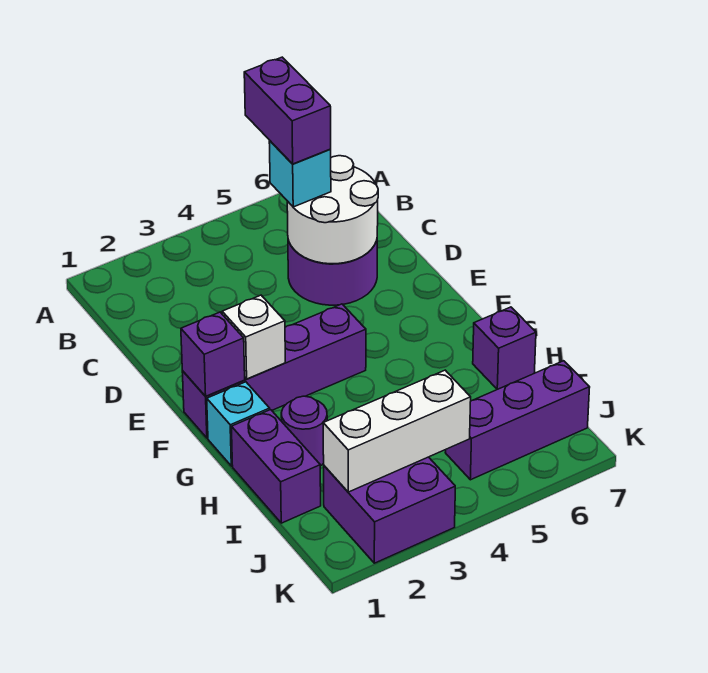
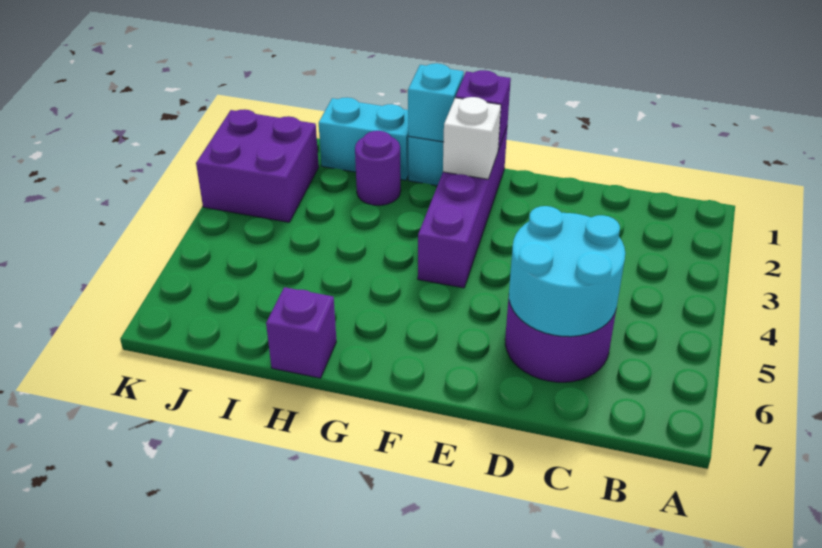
purple 1x2 brick [244,57,331,164] -> none
white 2x2 round brick [287,156,378,264] -> cyan 2x2 round brick [509,206,625,337]
cyan 1x1 brick [269,141,331,207] -> cyan 1x1 brick moved to [408,63,464,142]
purple 1x2 brick [232,410,321,523] -> cyan 1x2 brick [319,98,408,180]
white 1x3 brick [323,370,471,492] -> none
purple 1x3 brick [445,361,590,480] -> none

